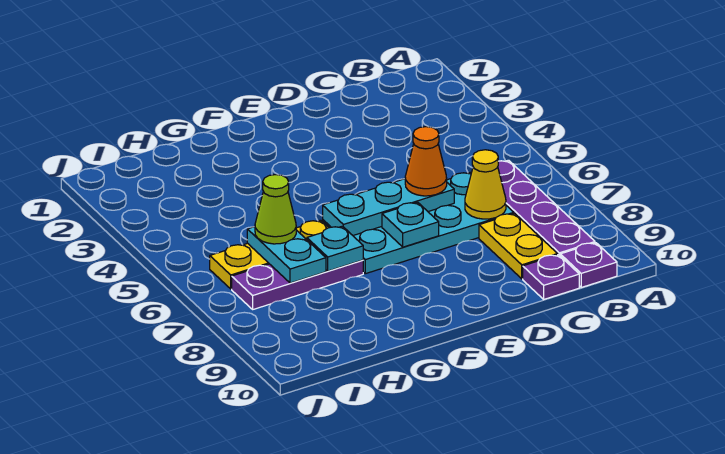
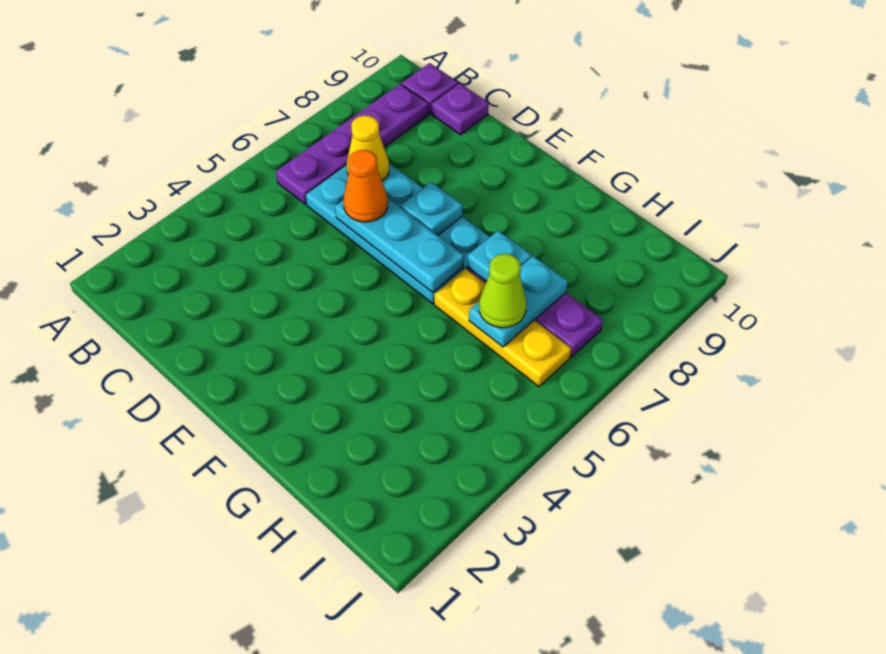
yellow 1x2 plate [479,213,557,279] -> none

